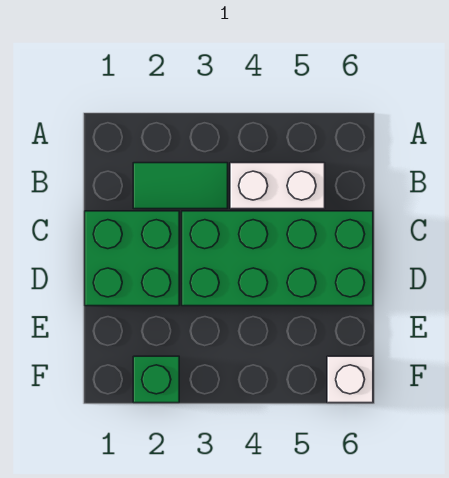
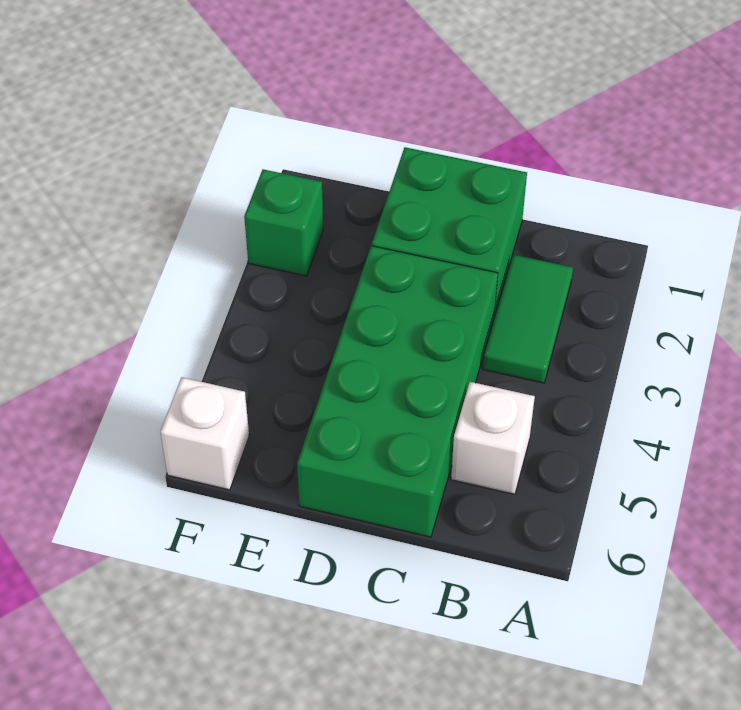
white 1x2 brick [230,163,325,209] -> white 1x1 brick [451,382,535,494]

